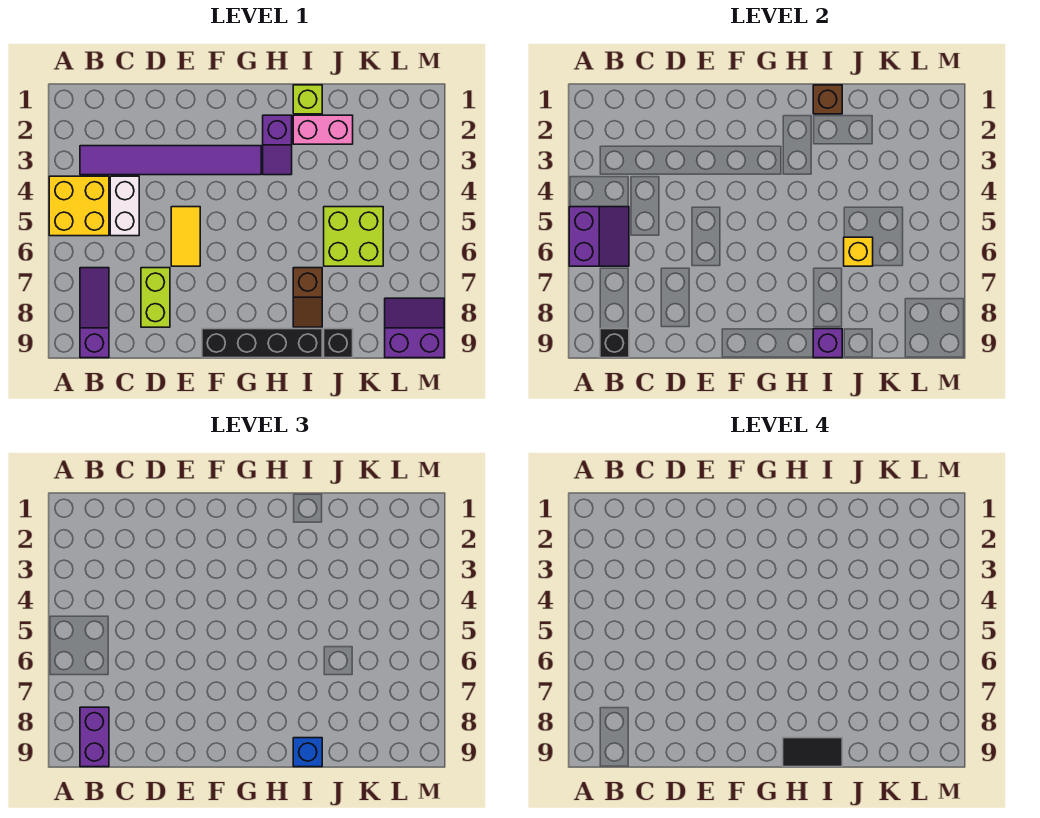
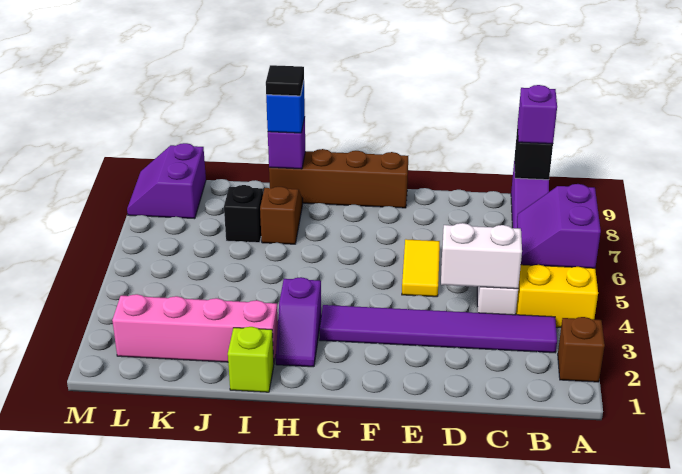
purple 1x2 brick [80,707,109,767] -> purple 1x1 brick [518,85,557,144]
none -> white 1x2 brick [441,223,522,289]
lime 1x2 brick [141,268,170,327] -> none
black 1x4 brick [202,329,322,358] -> brown 1x4 brick [269,149,408,208]
purple 1x2 slope [263,115,292,175] -> purple 1x2 slope turned to [276,277,321,367]
black 1x2 tile [783,738,842,767] -> black 1x1 tile [266,65,304,96]
brown 1x1 brick [813,85,842,114] -> brown 1x1 brick moved to [558,317,605,382]
pink 1x2 brick [293,115,353,144] -> pink 1x4 brick [112,294,278,362]
lime 2x2 brick [324,207,383,266] -> none
yellow 1x1 brick [844,237,873,266] -> none
black 1x1 brick [324,329,353,358] -> black 1x1 brick moved to [224,185,263,243]
purple 2x2 slope [385,298,444,358] -> purple 2x2 slope turned to [127,143,206,219]

